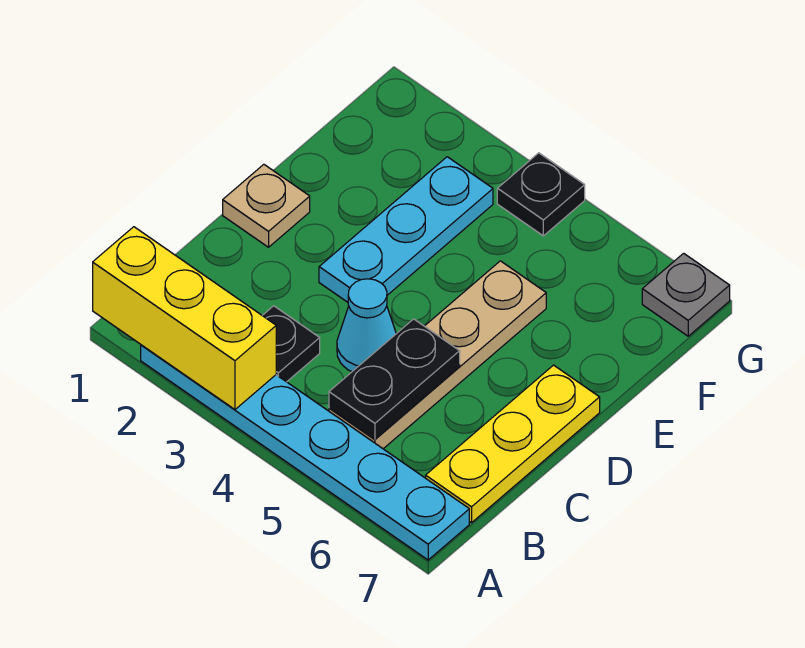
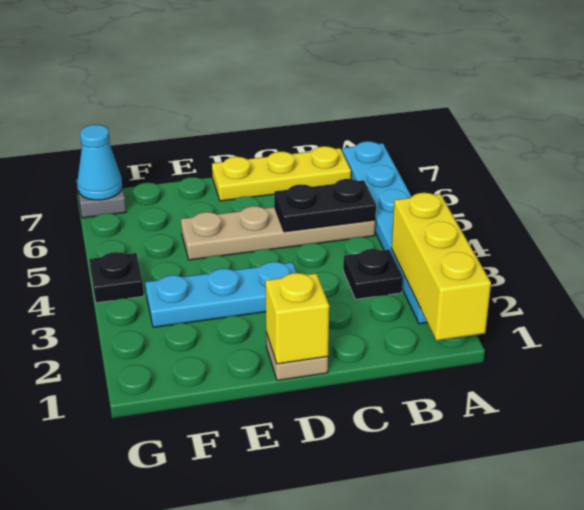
cyan 1x1 cone [337,279,396,372] -> cyan 1x1 cone moved to [77,125,122,200]
none -> yellow 1x1 brick [265,273,329,364]

